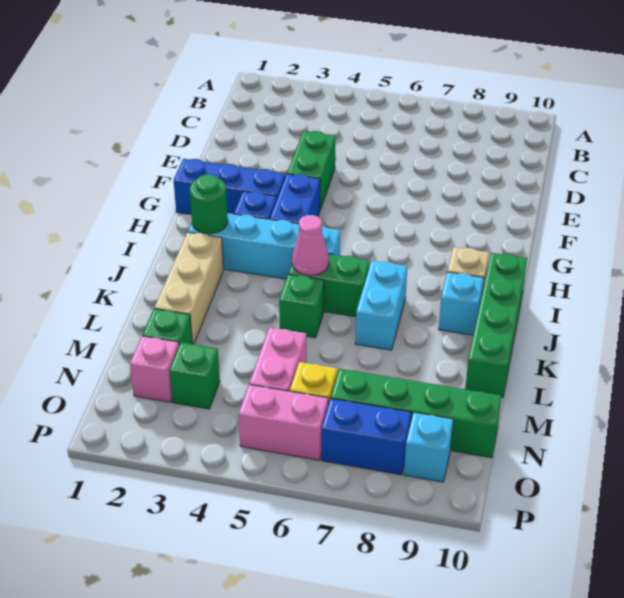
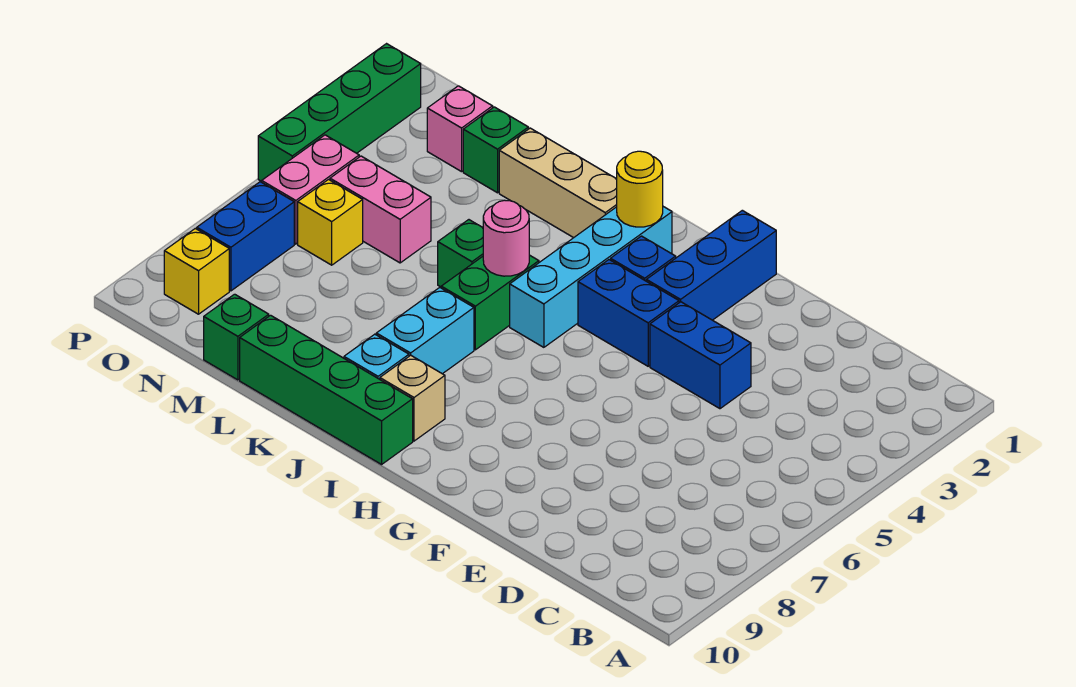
green 1x2 brick [287,131,335,210] -> blue 1x2 brick [650,302,751,409]
green 1x1 round brick [190,174,228,234] -> yellow 1x1 round brick [617,151,663,227]
pink 1x1 cone [292,215,329,276] -> pink 1x1 round brick [483,200,529,276]
cyan 1x2 brick [355,261,407,350] -> cyan 1x2 brick turned to [376,287,474,374]
green 1x1 brick [169,342,220,409] -> green 1x1 brick moved to [204,294,269,380]
green 1x4 brick [331,369,501,458] -> green 1x4 brick moved to [258,44,421,182]
cyan 1x1 brick [404,412,453,482] -> yellow 1x1 brick [164,229,229,314]

